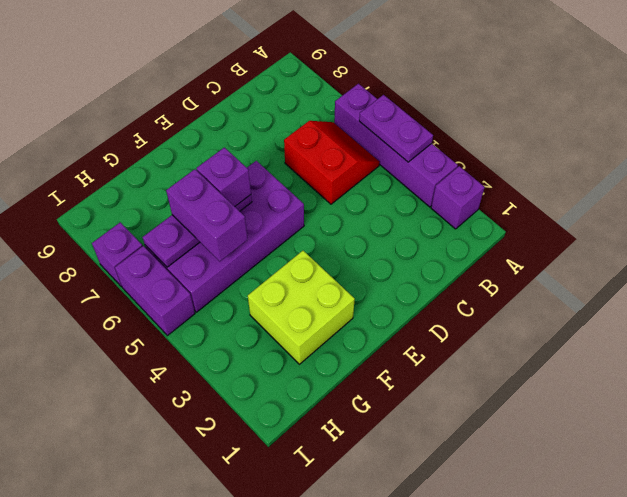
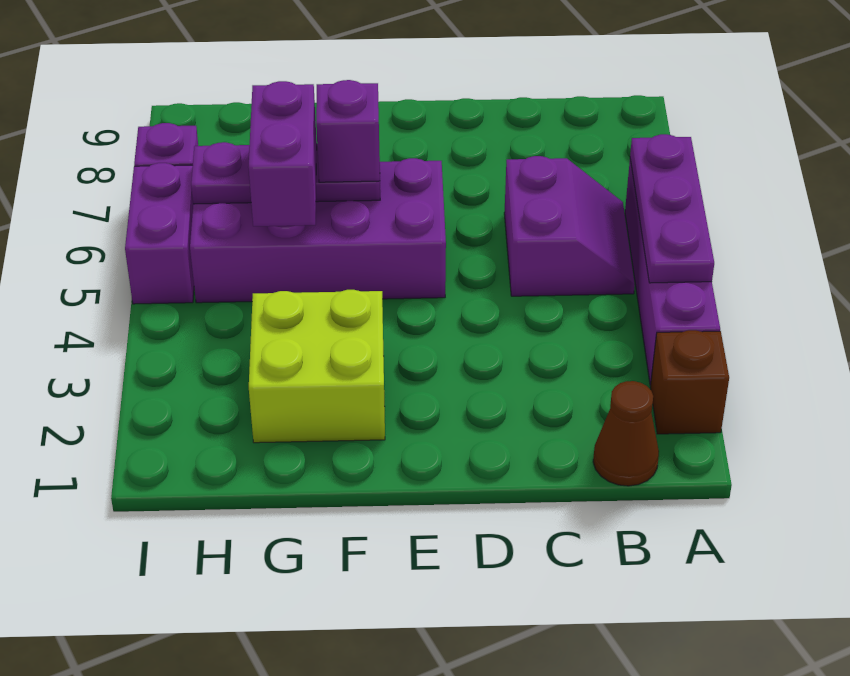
purple 1x1 brick [431,166,485,229] -> brown 1x1 brick [650,330,729,434]
purple 1x2 plate [359,95,433,162] -> purple 1x3 plate [630,134,714,283]
none -> brown 1x1 cone [593,381,659,486]
red 2x2 slope [284,121,380,204] -> purple 2x2 slope [504,156,635,296]

